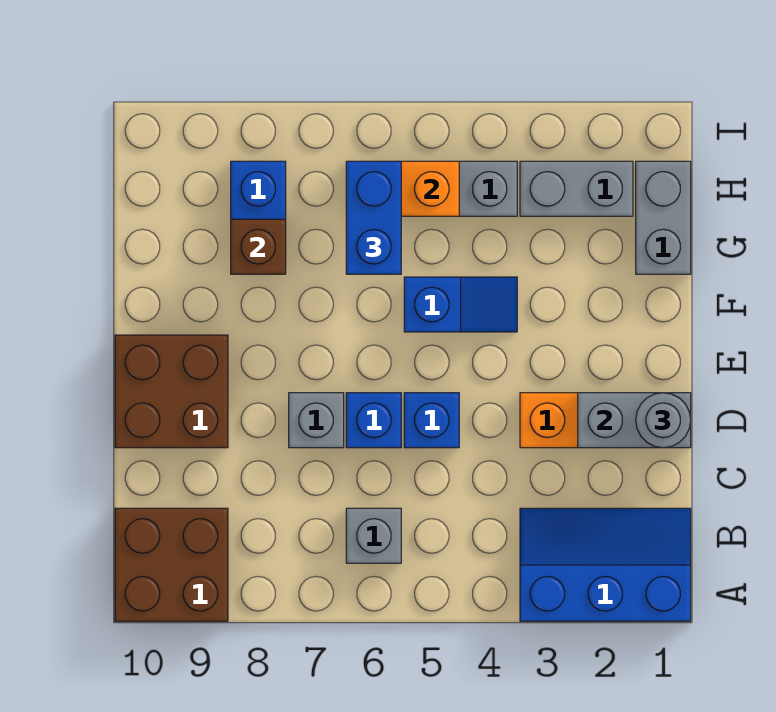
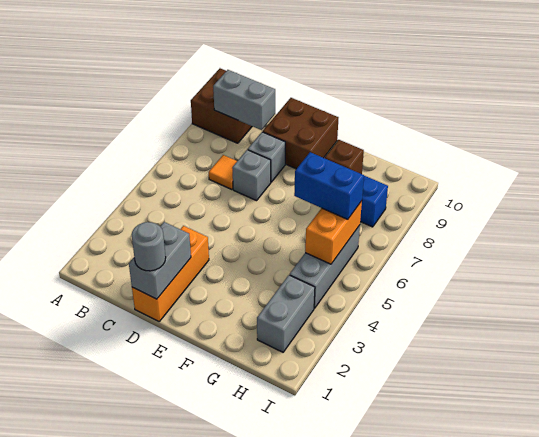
blue 2x3 slope [520,508,691,621] -> none
grey 1x1 brick [346,508,401,563] -> grey 1x1 brick moved to [248,132,285,182]
none -> orange 1x1 tile [209,155,237,190]
blue 1x1 brick [404,393,459,448] -> none
blue 1x1 brick [346,393,401,448] -> none
blue 1x2 slope [404,277,517,332] -> none
grey 1x2 brick [636,161,691,274] -> grey 1x2 brick moved to [213,70,275,130]

